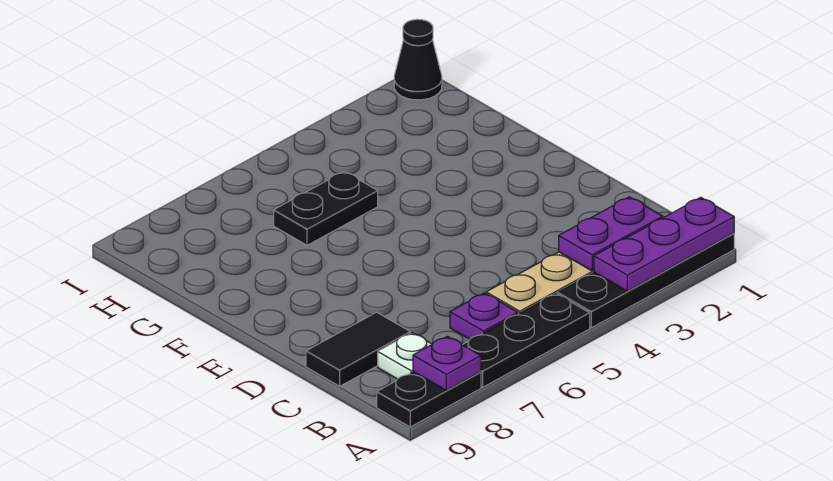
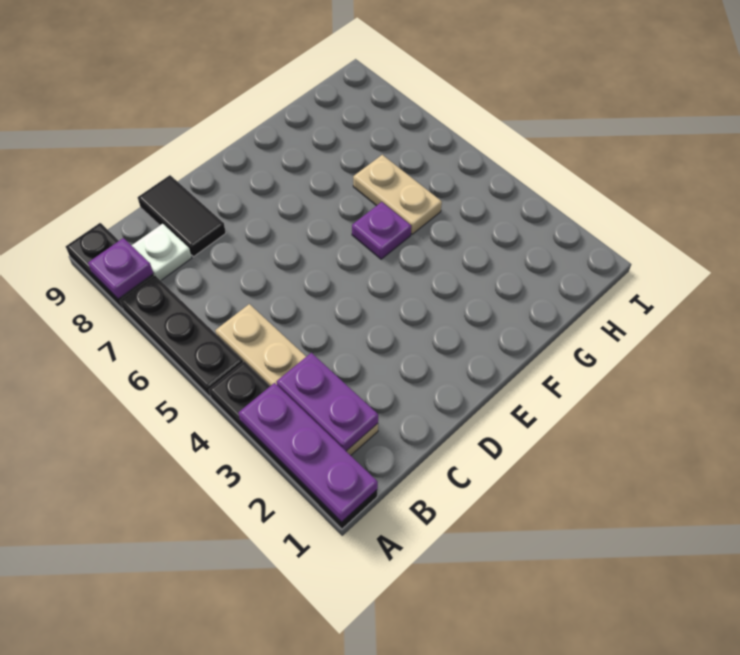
purple 1x1 plate [450,293,518,339] -> purple 1x1 plate moved to [352,202,411,259]
black 1x2 plate [274,171,378,245] -> tan 1x2 plate [353,155,442,234]
black 1x1 cone [394,19,442,100] -> none

